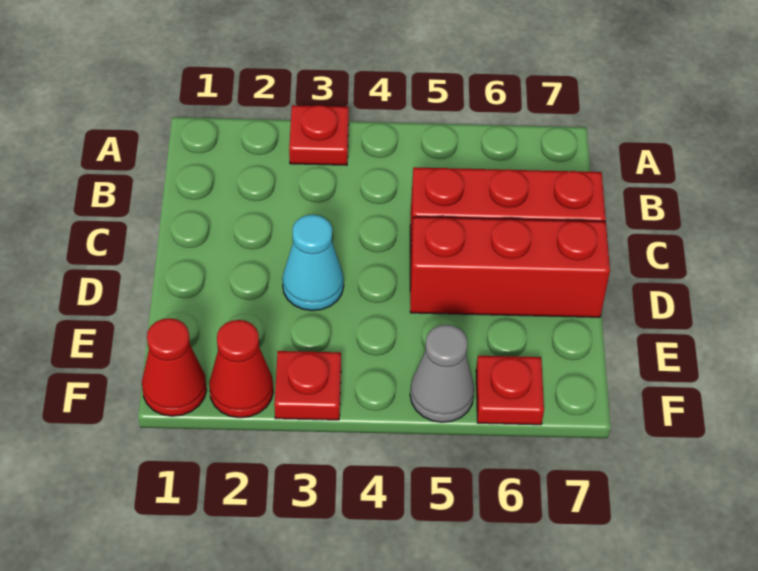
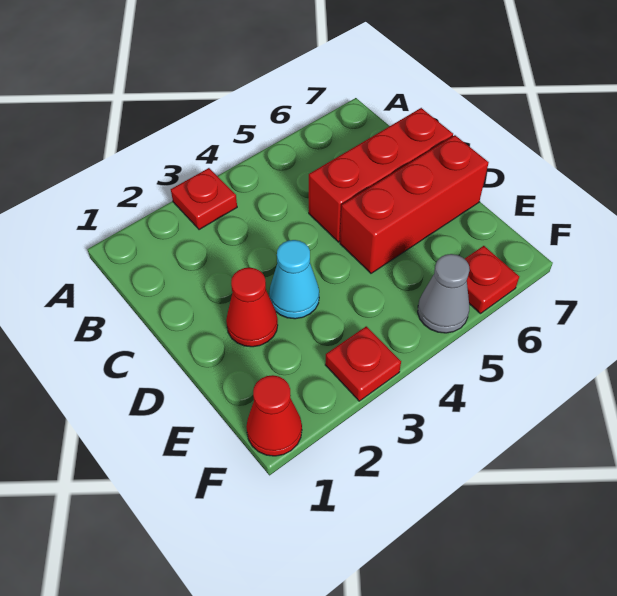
red 1x1 cone [209,320,273,418] -> red 1x1 cone moved to [226,268,278,347]

